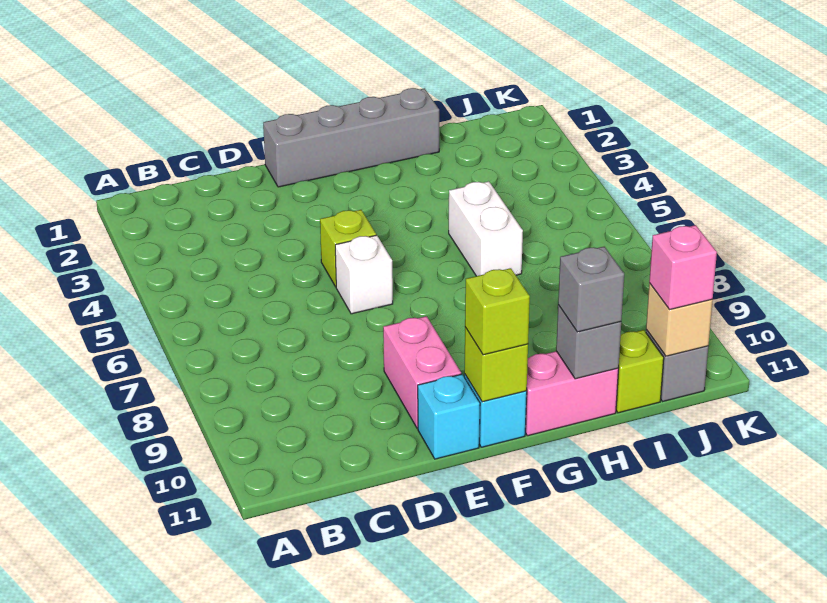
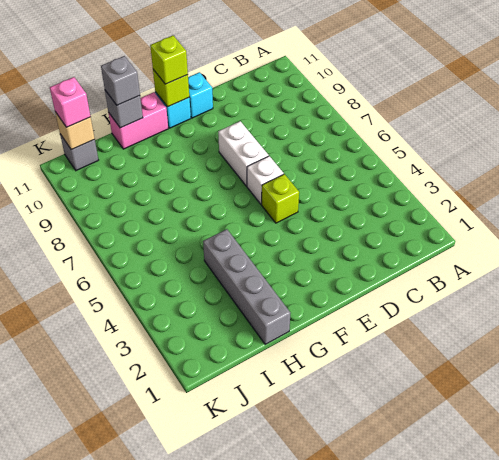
grey 1x4 brick [263,88,439,187] -> grey 1x4 brick turned to [203,229,290,344]
pink 1x2 brick [383,316,461,428] -> none
white 1x2 brick [449,181,523,276] -> white 1x2 brick moved to [218,121,269,186]
lime 1x1 brick [616,330,664,413] -> none

